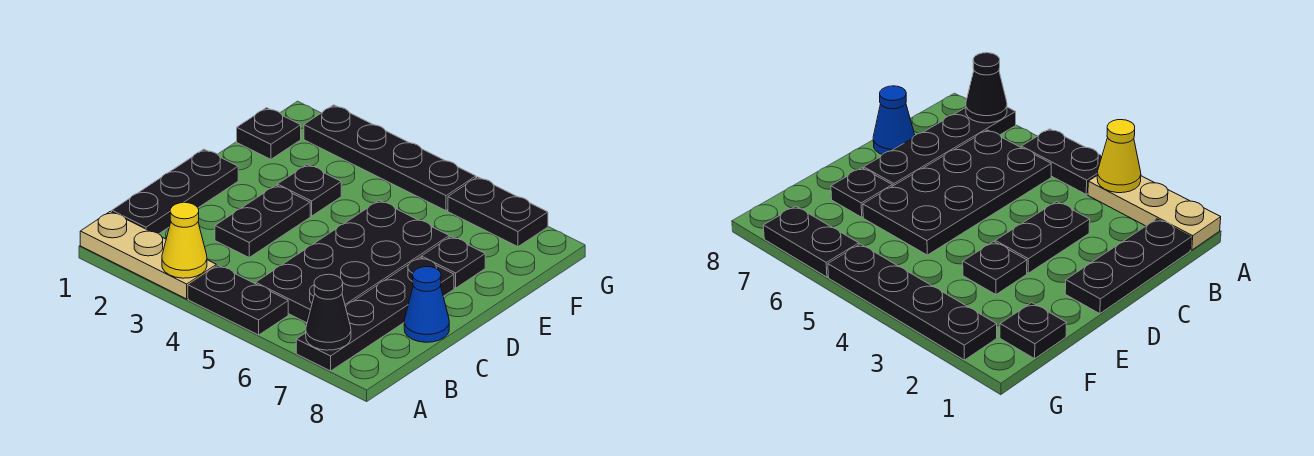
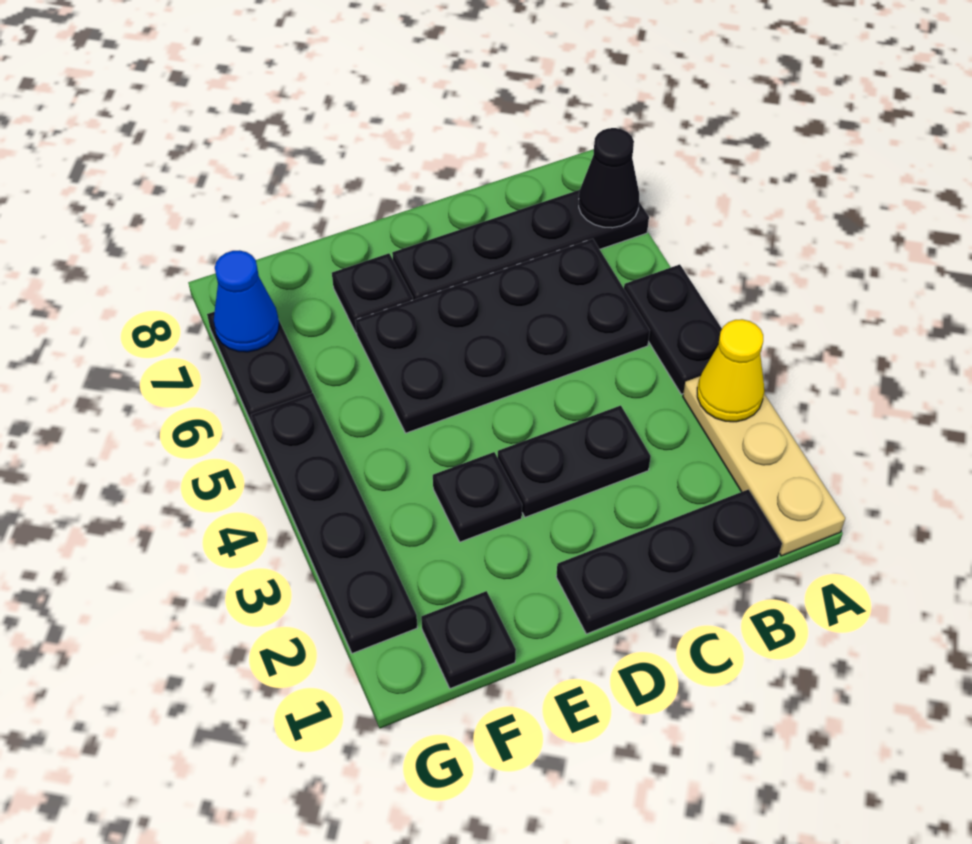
blue 1x1 cone [404,267,449,342] -> blue 1x1 cone moved to [214,250,279,352]

